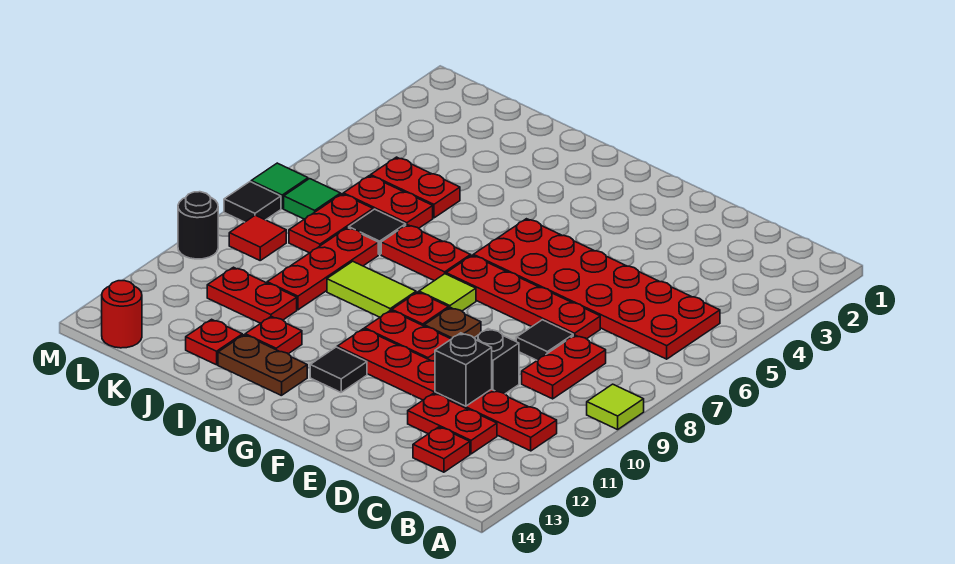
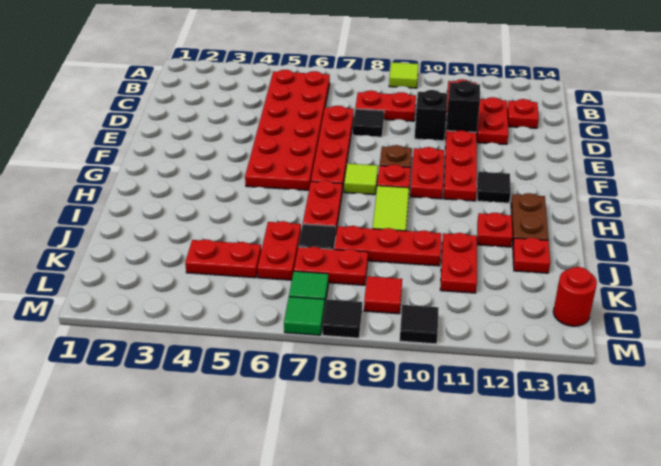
red 1x2 plate [371,157,460,218] -> red 1x2 plate turned to [185,239,261,278]
black 1x1 round brick [178,192,218,259] -> black 1x1 tile [400,305,439,344]

